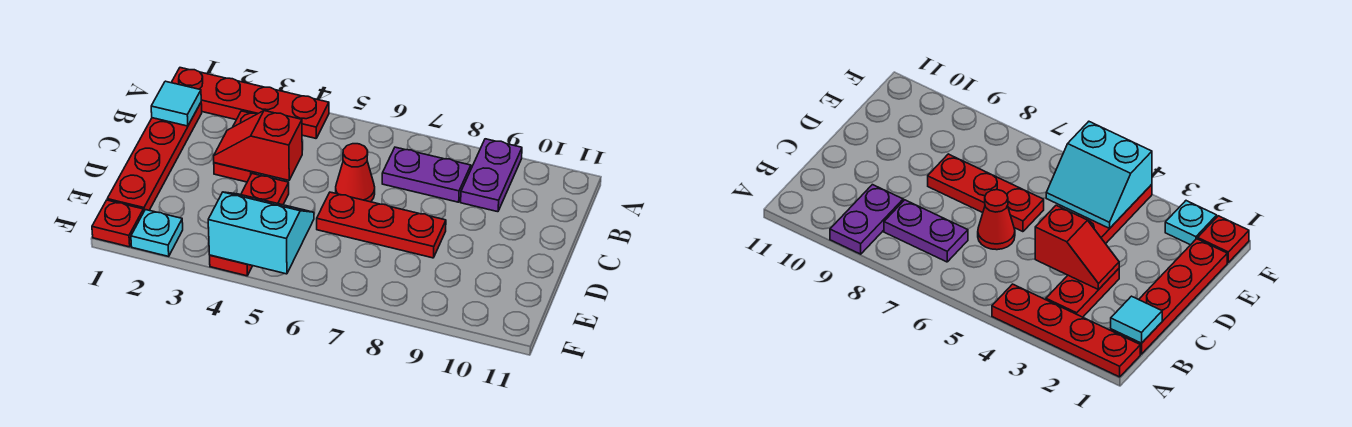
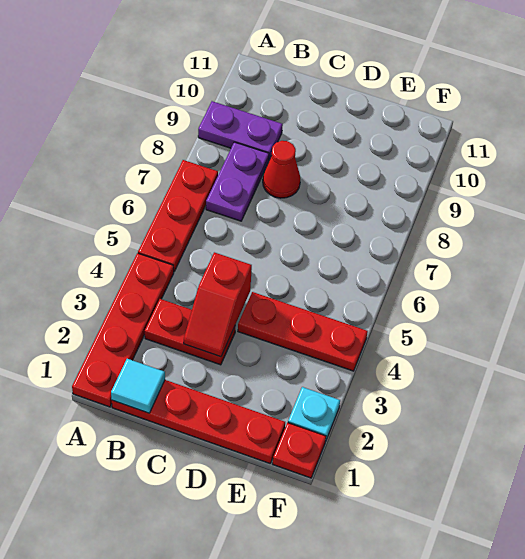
red 1x1 cone [336,144,375,202] -> red 1x1 cone moved to [263,141,300,198]
red 1x3 plate [317,192,446,258] -> red 1x3 plate moved to [138,160,218,271]
cyan 2x2 slope [208,192,314,274] -> none

